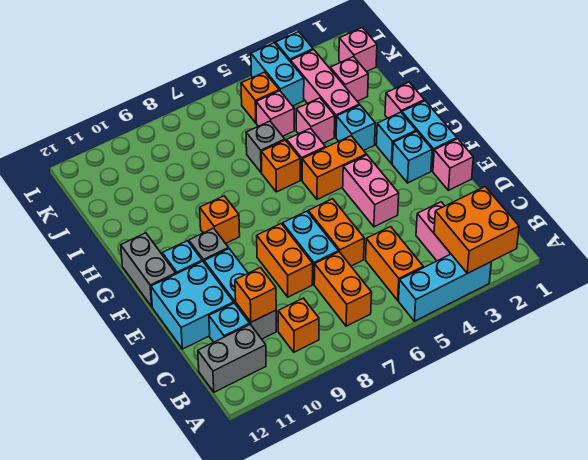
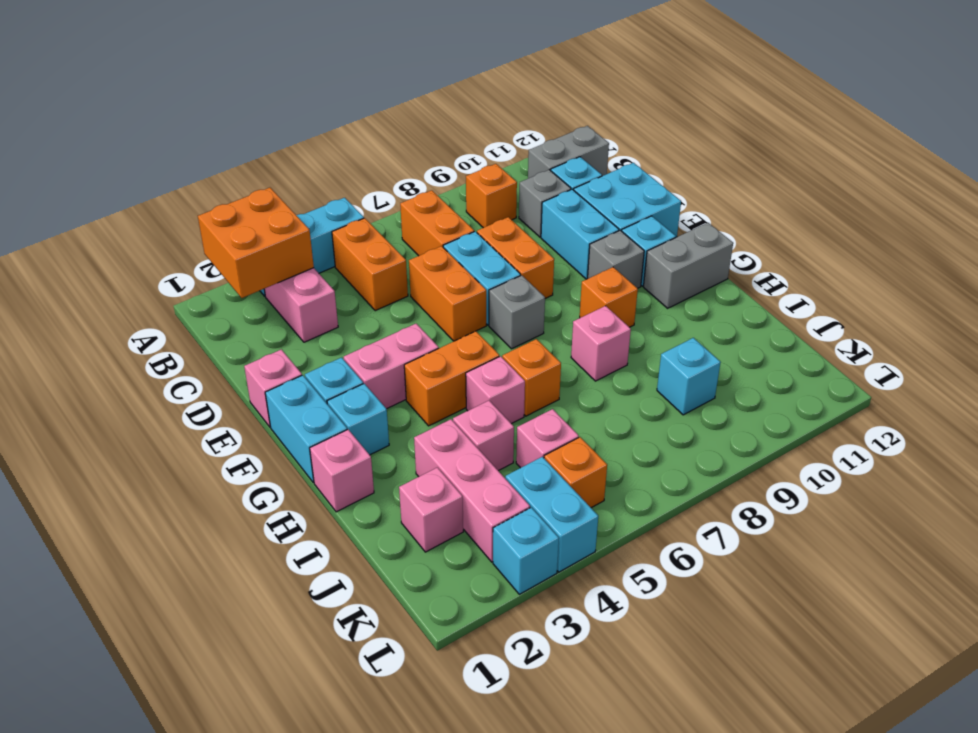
orange 1x1 brick [235,268,276,322] -> none
pink 1x2 brick [343,155,399,227] -> pink 1x2 brick turned to [344,324,439,409]
grey 1x2 brick [121,233,176,307] -> grey 1x2 brick turned to [644,223,733,308]
cyan 1x1 brick [336,105,375,150] -> cyan 1x1 brick moved to [657,338,721,415]
grey 1x1 brick [246,121,285,173] -> grey 1x1 brick moved to [489,275,545,349]
pink 1x1 brick [339,28,377,72] -> pink 1x1 brick moved to [571,306,631,381]

